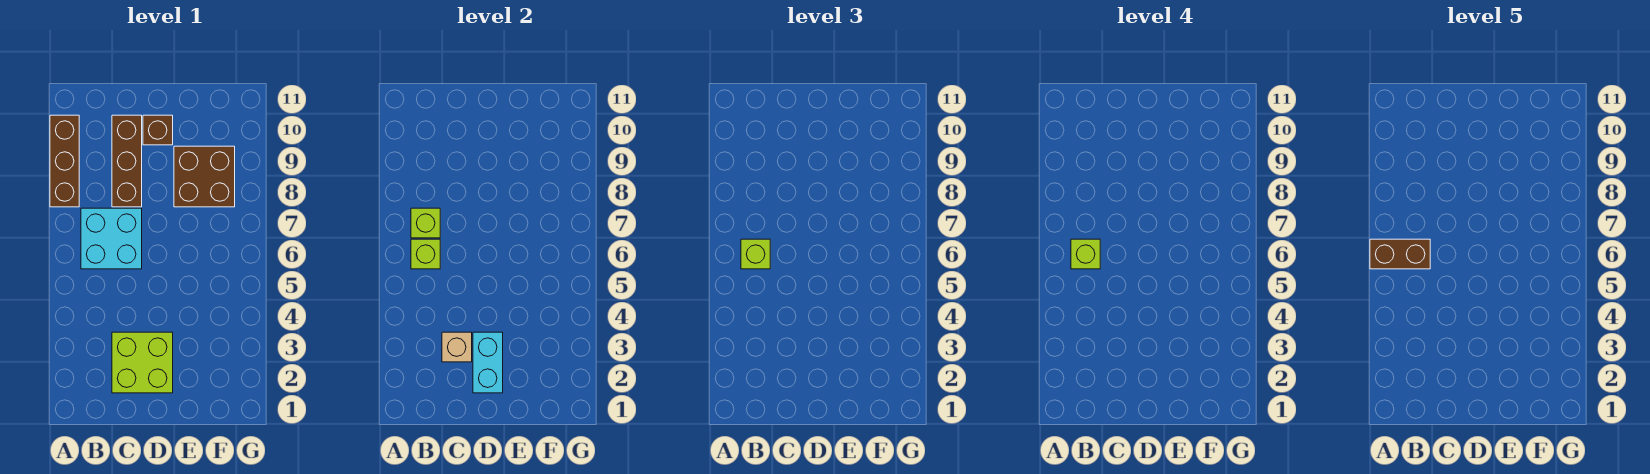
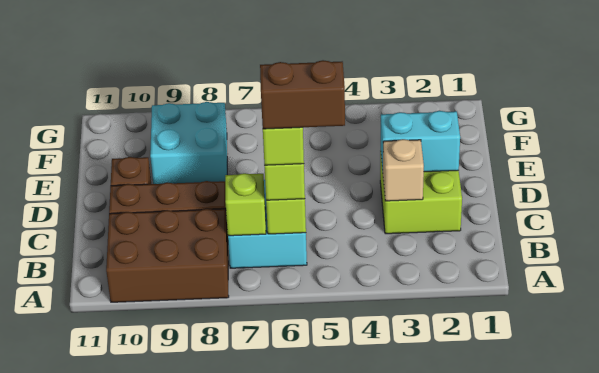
brown 1x2 brick [1370,239,1430,269] -> brown 1x2 brick turned to [260,60,345,129]
brown 1x3 brick [50,115,79,207] -> brown 2x3 brick [106,209,229,302]
brown 2x2 brick [174,146,235,207] -> cyan 2x2 brick [150,102,227,184]

